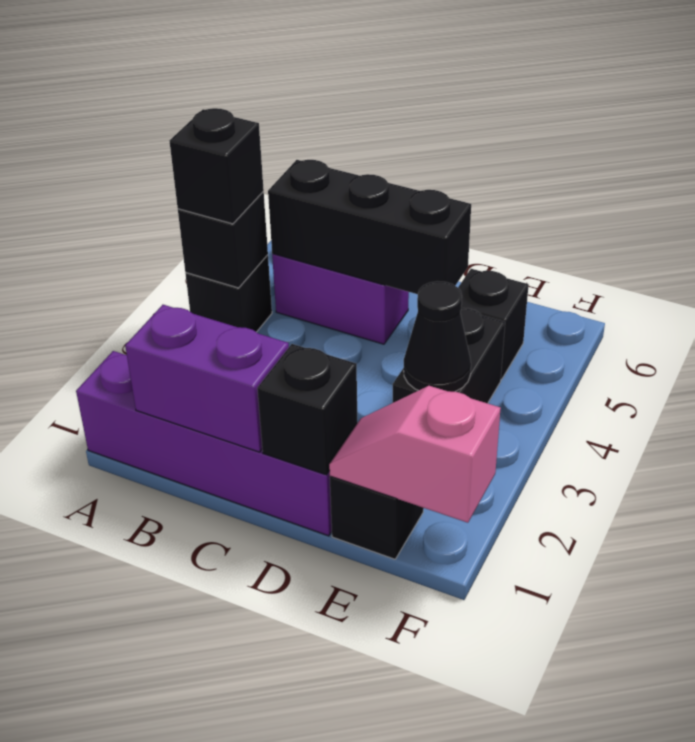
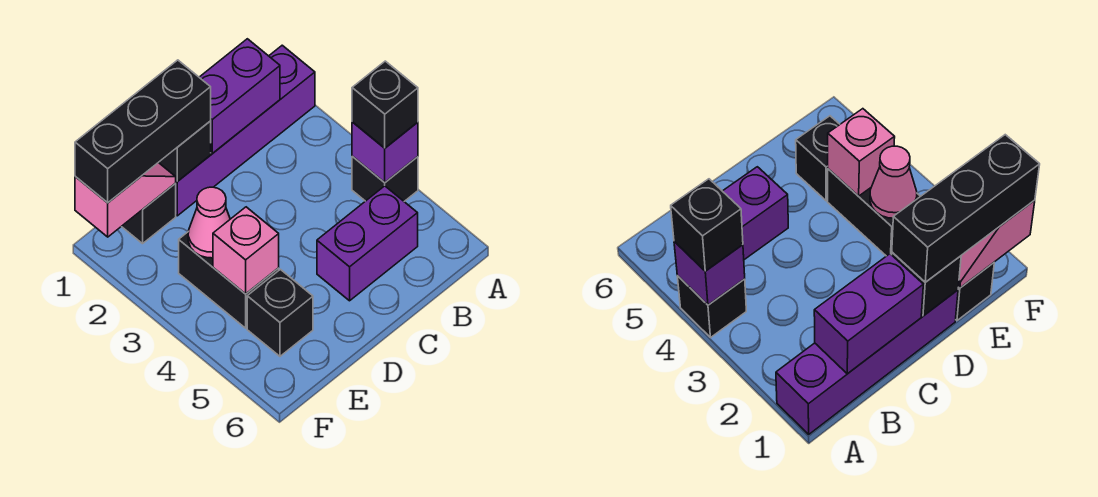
black 1x1 brick [178,192,268,288] -> purple 1x1 brick [352,122,418,182]
black 1x3 brick [268,160,471,294] -> black 1x3 brick moved to [75,60,211,203]
black 1x1 cone [404,281,471,392] -> pink 1x1 cone [188,187,230,258]
none -> pink 1x1 brick [213,207,279,294]

